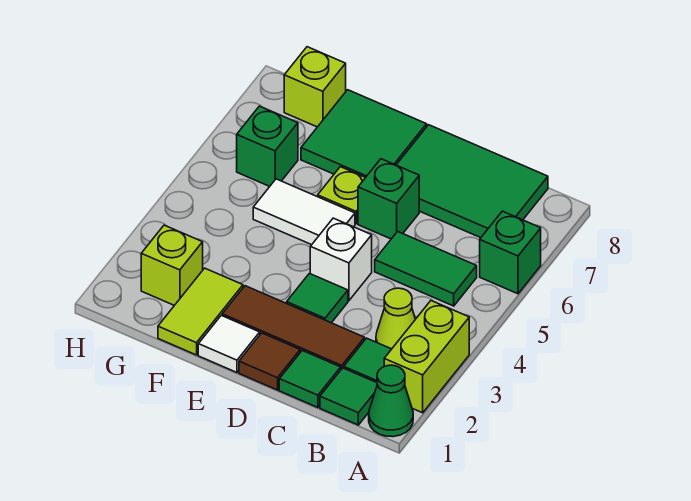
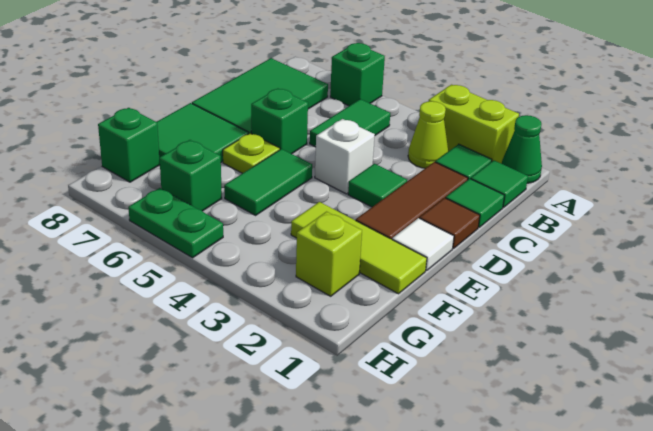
white 1x2 tile [253,179,355,245] -> green 1x2 tile [224,149,312,215]
lime 1x2 tile [158,268,243,355] -> lime 1x3 tile [291,202,427,294]
lime 1x1 brick [284,47,346,127] -> green 1x1 brick [98,108,160,182]
none -> green 1x2 plate [128,188,223,258]

